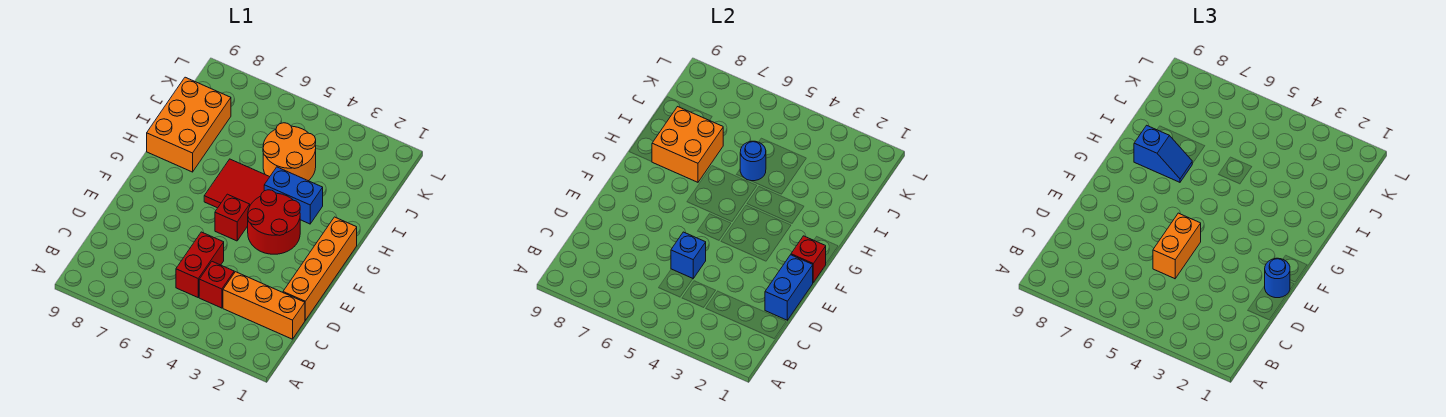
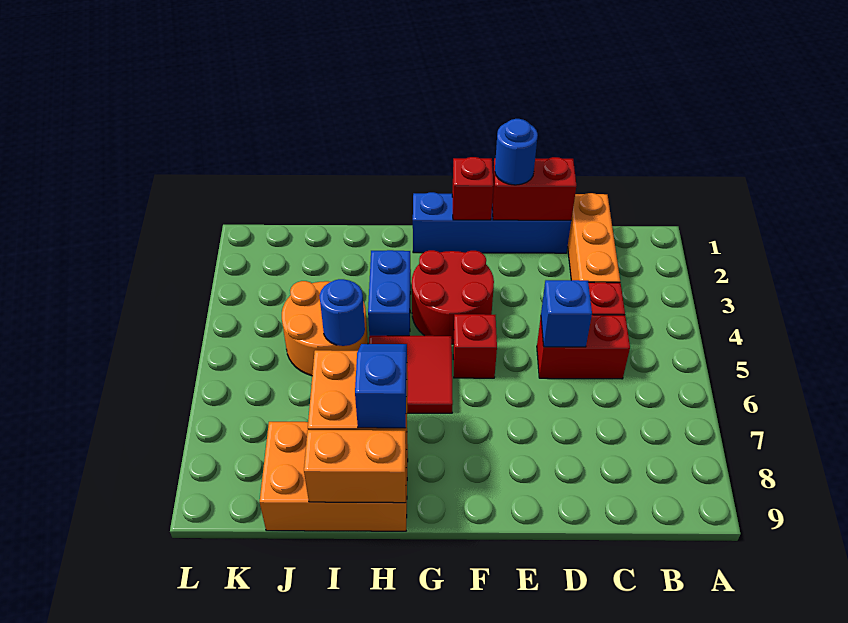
orange 1x4 brick [283,217,357,320] -> blue 1x4 brick [413,192,571,253]
blue 1x2 brick [765,255,813,320] -> red 1x2 brick [492,157,576,220]
orange 1x2 brick [1153,213,1201,279] -> orange 1x2 brick moved to [304,430,406,503]

